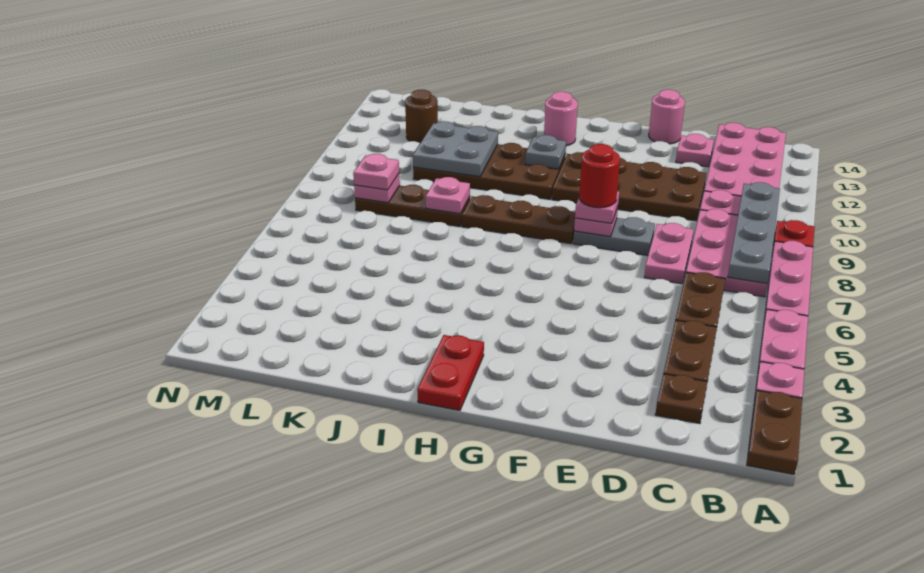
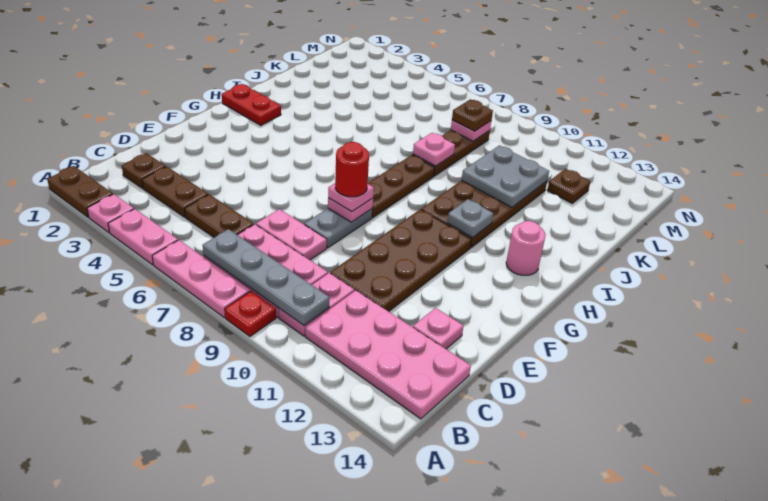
pink 1x1 round brick [649,90,685,144] -> none
pink 1x1 plate [353,154,399,190] -> brown 1x1 plate [452,99,493,131]
brown 1x1 round brick [405,90,438,143] -> brown 1x1 plate [547,169,590,203]

